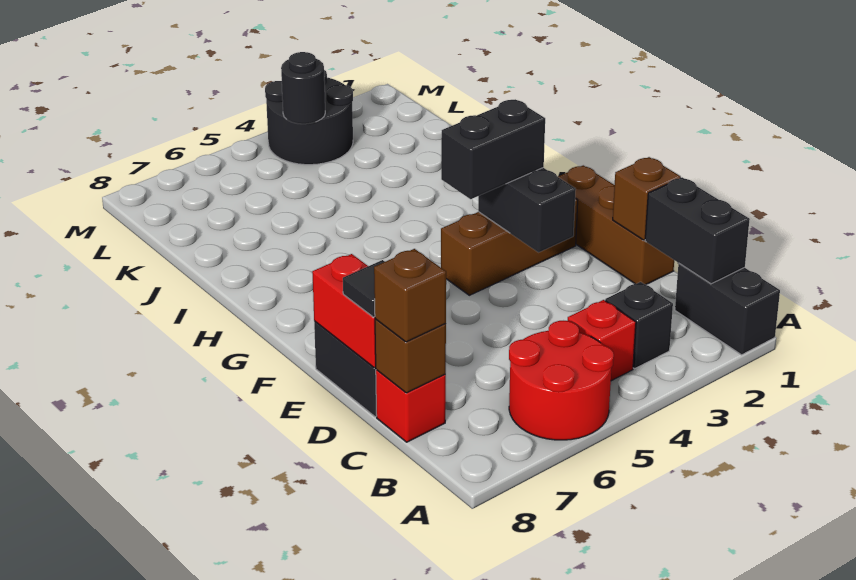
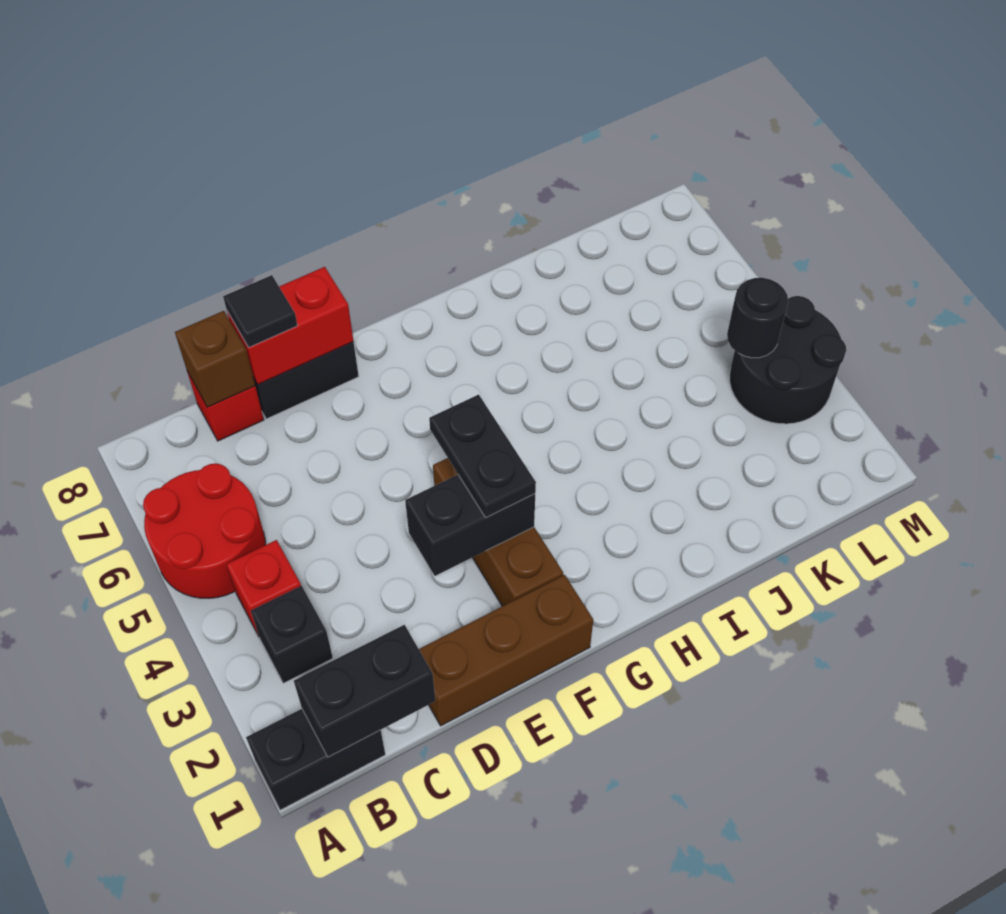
brown 1x1 brick [374,249,446,342] -> none
brown 1x1 brick [613,157,681,240] -> none
black 1x2 brick [441,99,545,199] -> black 1x2 plate [429,395,536,518]

